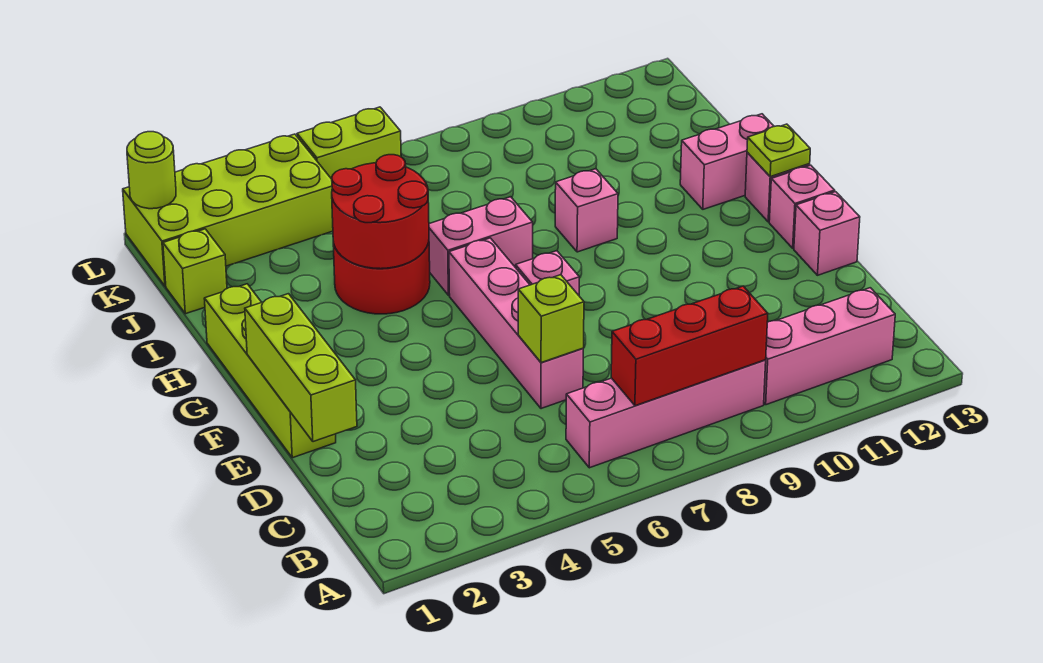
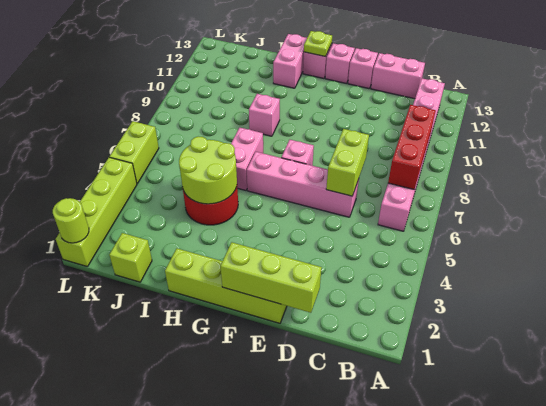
none -> pink 1x2 brick [371,53,425,99]
lime 1x1 brick [518,275,584,363] -> lime 1x2 brick [326,129,369,196]
red 2x2 round brick [332,155,429,269] -> lime 2x2 round brick [179,137,237,204]
lime 2x4 brick [123,134,333,286] -> lime 1x4 brick [56,157,137,266]

